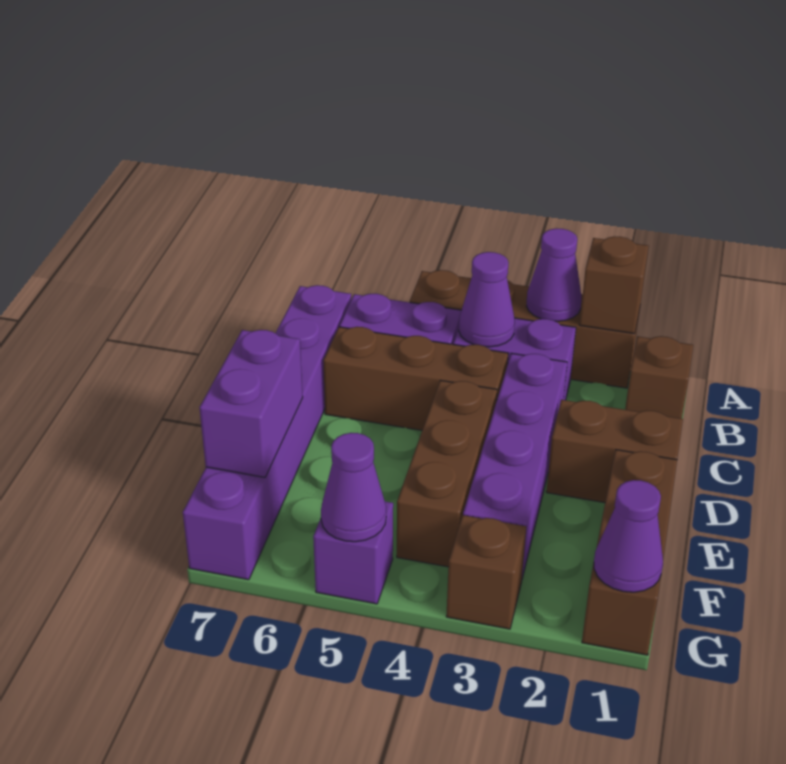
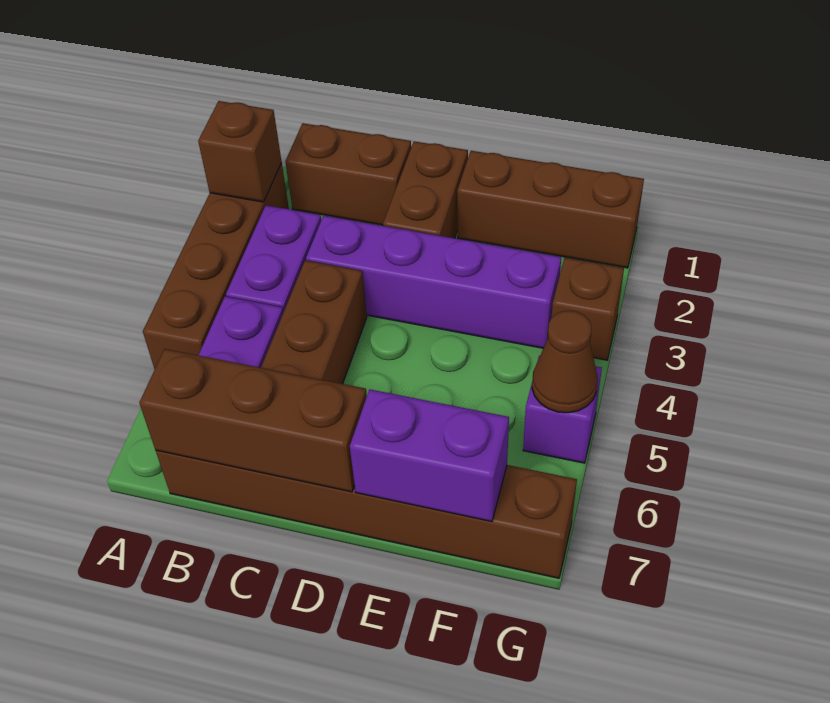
purple 1x1 cone [527,228,581,321] -> none
brown 1x1 brick [625,336,693,419] -> brown 1x2 brick [285,123,411,225]
purple 1x1 cone [459,252,515,347] -> none
purple 1x6 brick [183,285,351,580] -> brown 1x6 brick [156,450,577,578]
brown 1x3 brick [397,380,497,567] -> brown 1x3 brick moved to [139,349,367,492]
purple 1x1 cone [594,480,663,592] -> none
purple 1x1 cone [321,433,386,542] -> brown 1x1 cone [532,311,598,413]

